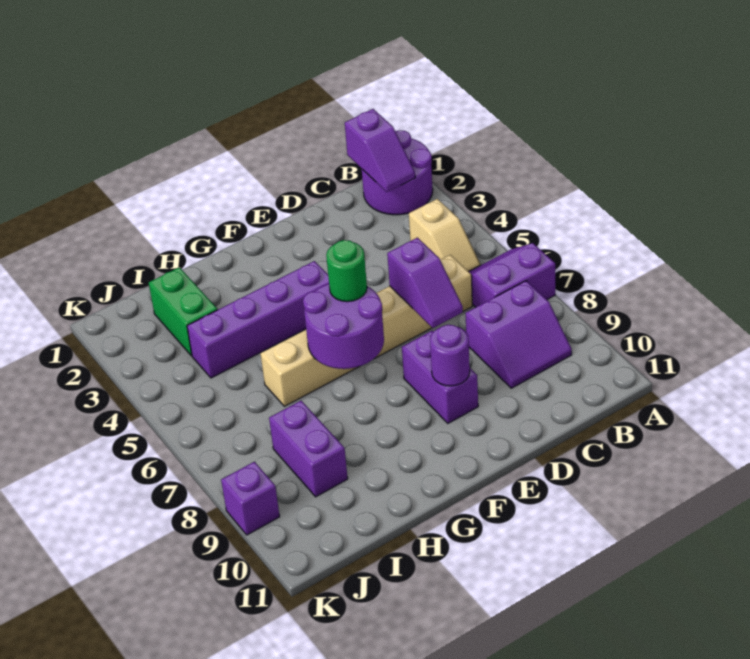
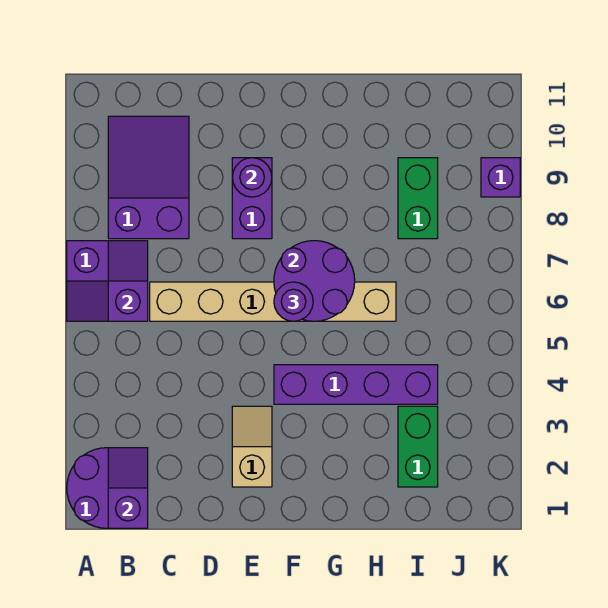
tan 1x2 slope [409,199,480,272] -> tan 1x2 slope moved to [232,406,272,487]
purple 2x2 slope [465,281,572,388] -> purple 2x3 slope [108,116,189,239]
purple 1x2 slope [387,238,463,328] -> purple 1x2 slope moved to [108,241,148,321]
green 1x1 round brick [326,240,367,302] -> purple 1x1 round brick [274,282,313,321]
purple 1x2 brick [269,401,348,497] -> green 1x2 brick [398,158,438,239]

